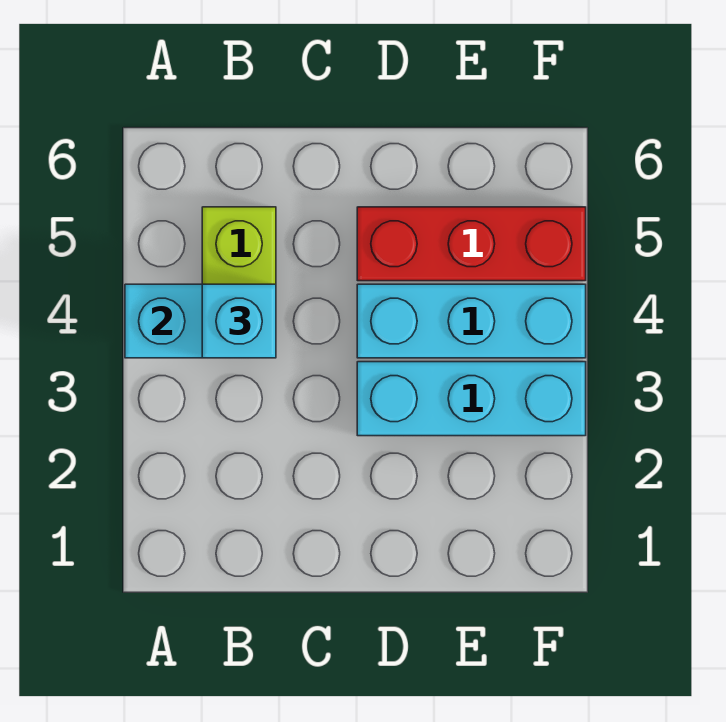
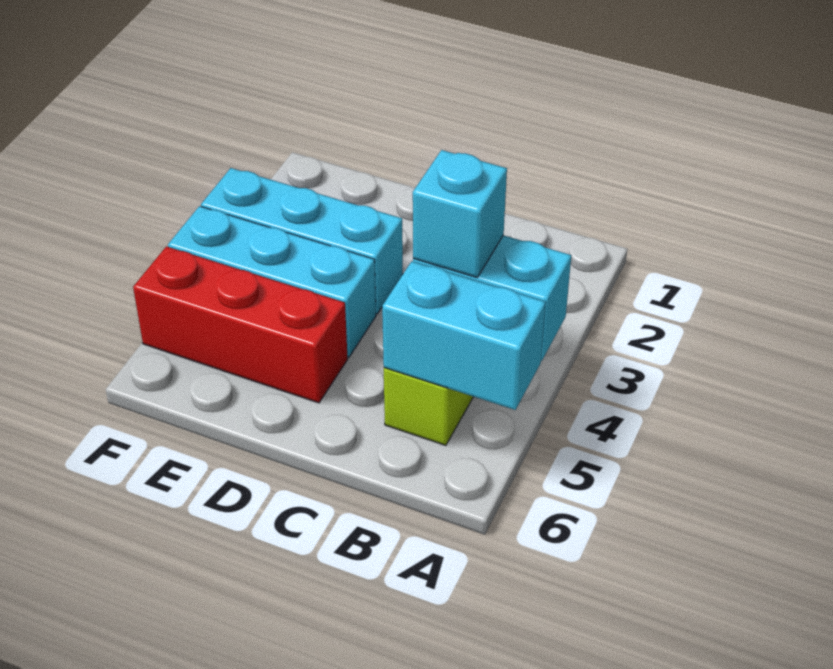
none -> cyan 1x2 brick [382,261,546,410]

